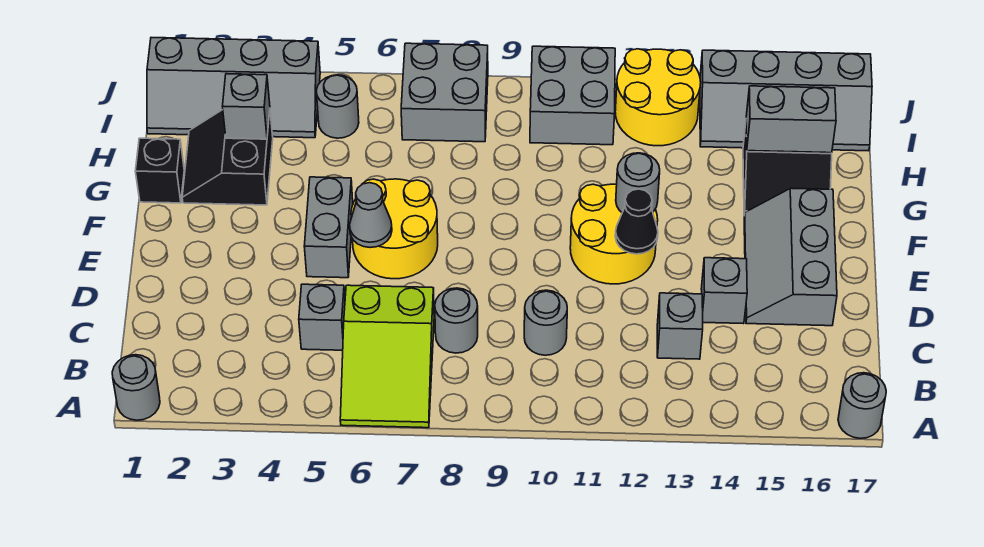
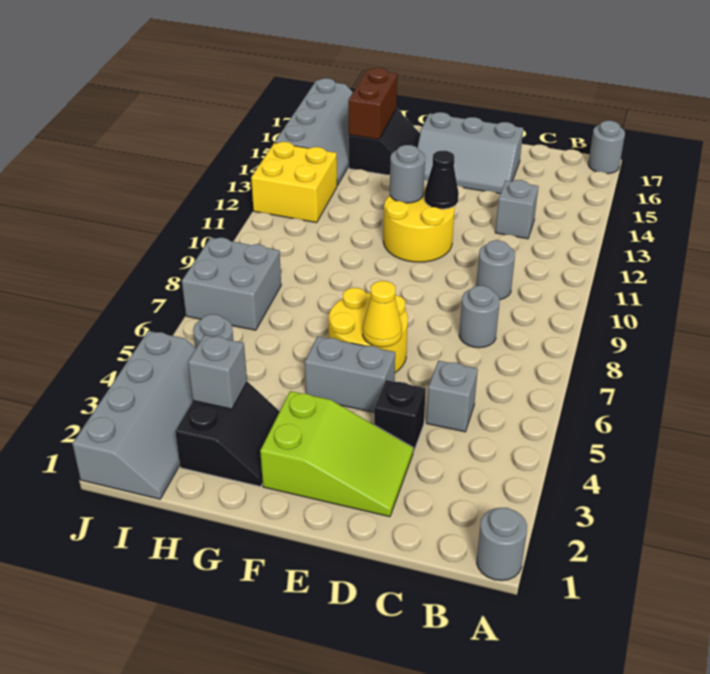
lime 2x3 slope [340,285,434,428] -> lime 2x3 slope moved to [260,391,413,517]
grey 1x1 brick [701,258,747,324] -> none
grey 1x1 cone [350,183,392,247] -> yellow 1x1 cone [363,281,402,347]
black 1x1 brick [135,138,184,203] -> black 1x1 brick moved to [374,380,426,452]
black 2x2 slope [182,110,273,205] -> black 2x2 slope turned to [175,382,280,487]
grey 1x2 brick [746,86,836,153] -> brown 1x2 brick [349,68,397,140]
grey 2x2 brick [530,46,615,145] -> none
yellow 2x2 round brick [615,49,701,146] -> yellow 2x2 brick [251,142,337,223]

